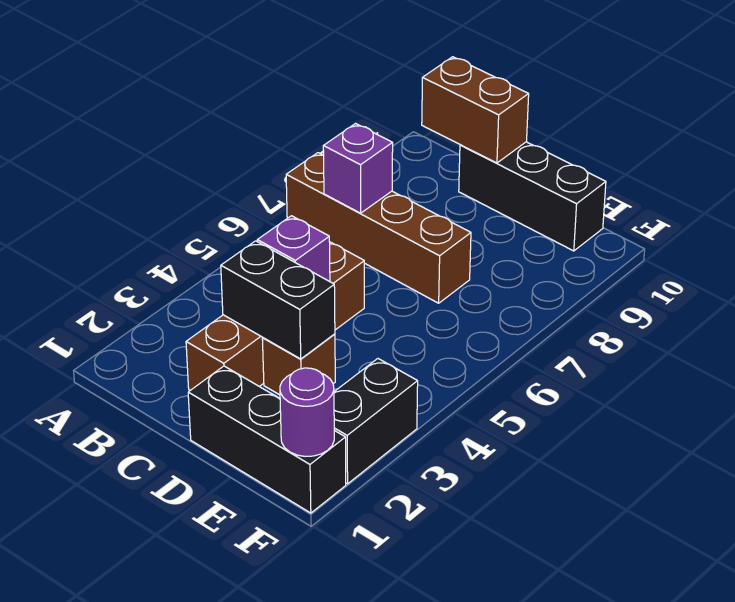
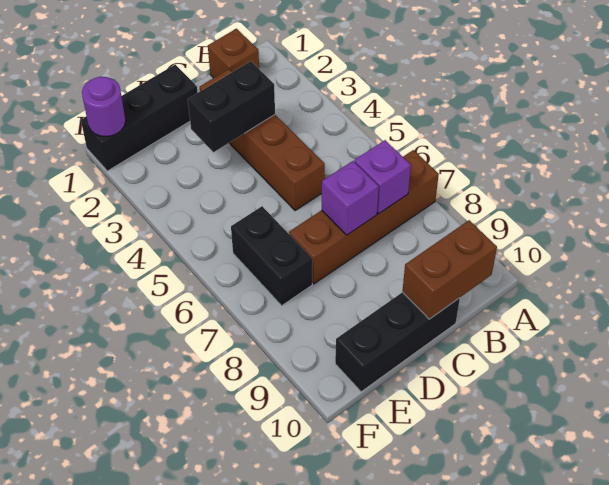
purple 1x1 brick [257,216,330,282] -> purple 1x1 brick moved to [322,161,379,235]
brown 1x1 brick [262,334,335,395] -> brown 1x1 brick moved to [208,29,259,78]
black 1x2 brick [334,359,418,484] -> black 1x2 brick moved to [231,206,312,306]

